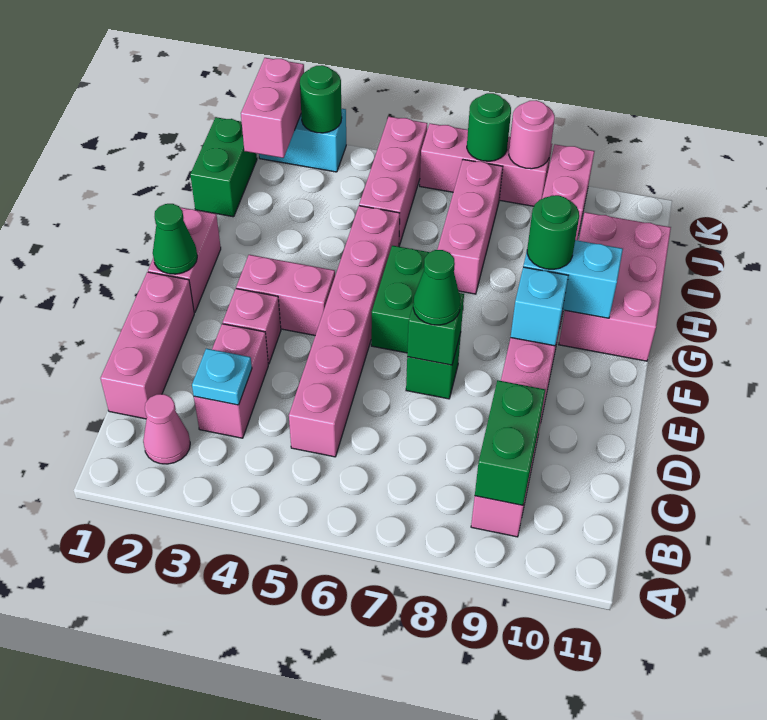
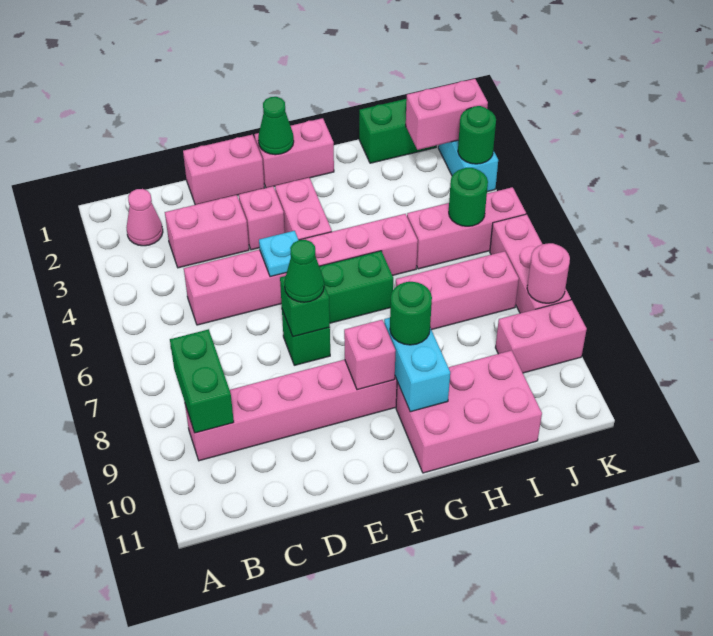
green 1x2 brick [475,380,545,505] -> green 1x2 brick turned to [170,329,234,433]
pink 1x3 brick [100,272,194,419] -> pink 1x2 brick [183,135,264,205]
cyan 1x1 plate [192,349,252,405] -> cyan 1x1 plate moved to [259,231,298,277]
cyan 1x1 brick [511,267,568,346] -> pink 1x1 brick [344,320,396,390]
green 1x1 round brick [467,93,511,161] -> green 1x1 round brick moved to [449,168,488,226]

